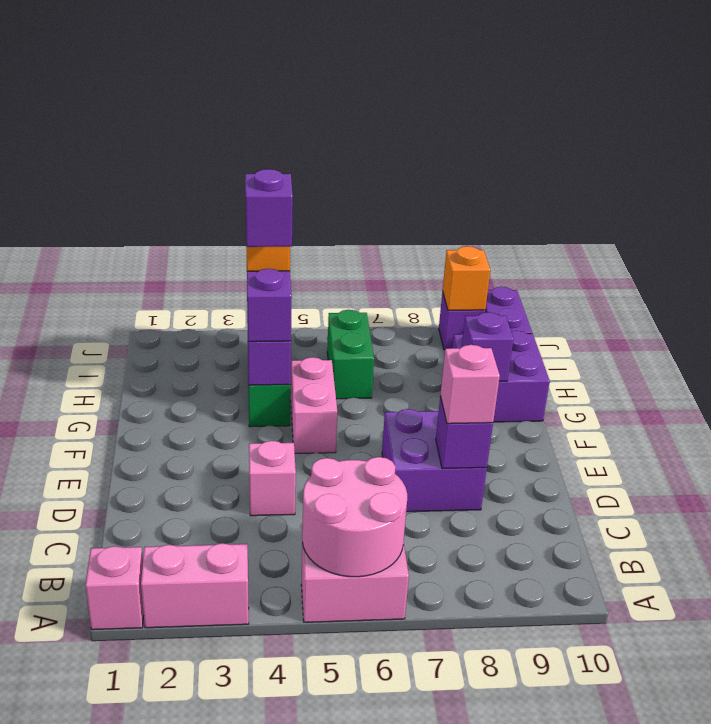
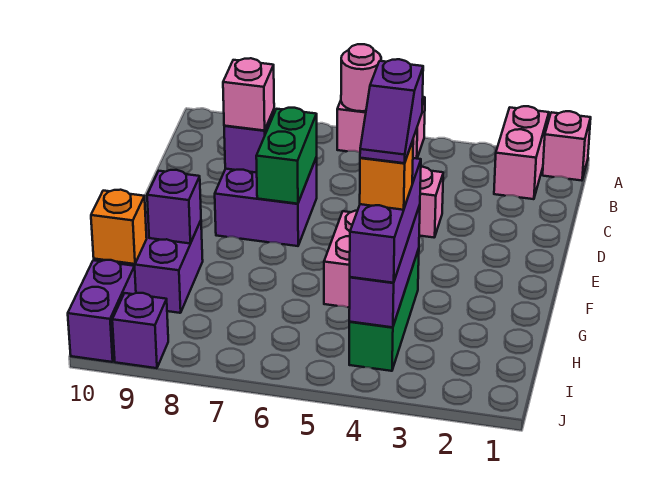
pink 1x2 brick [141,543,249,628] -> pink 1x2 brick turned to [494,106,549,199]
pink 2x2 round brick [302,457,407,577] -> pink 1x1 round brick [341,44,381,111]
green 1x2 brick [327,310,374,399] -> green 1x2 brick moved to [256,108,317,204]
orange 1x1 brick [443,246,490,310] -> orange 1x1 brick moved to [91,190,147,264]

